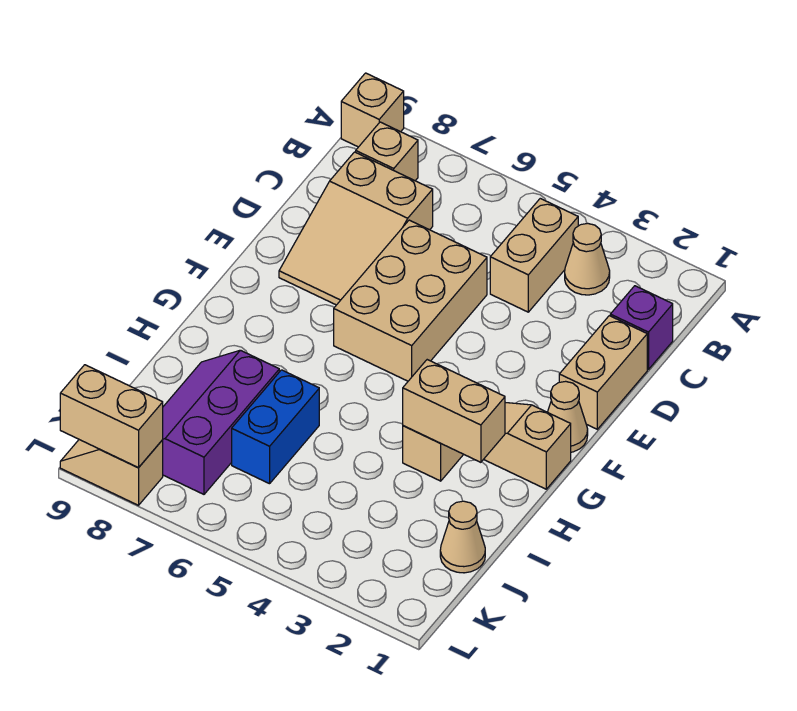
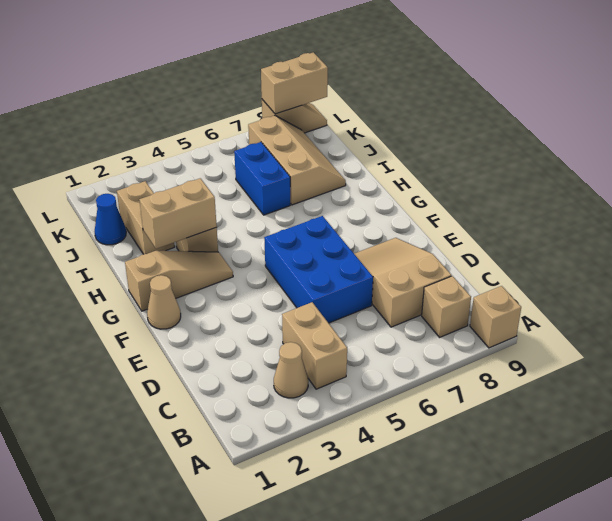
purple 1x1 brick [610,286,673,370] -> none
tan 1x2 brick [559,316,647,429] -> tan 1x2 brick moved to [117,181,174,254]
tan 2x3 brick [334,220,487,381] -> blue 2x3 brick [264,216,373,323]
purple 2x3 slope [163,350,279,494] -> tan 2x3 slope [248,116,346,205]
tan 1x1 cone [440,501,485,573] -> blue 1x1 cone [95,194,126,245]

